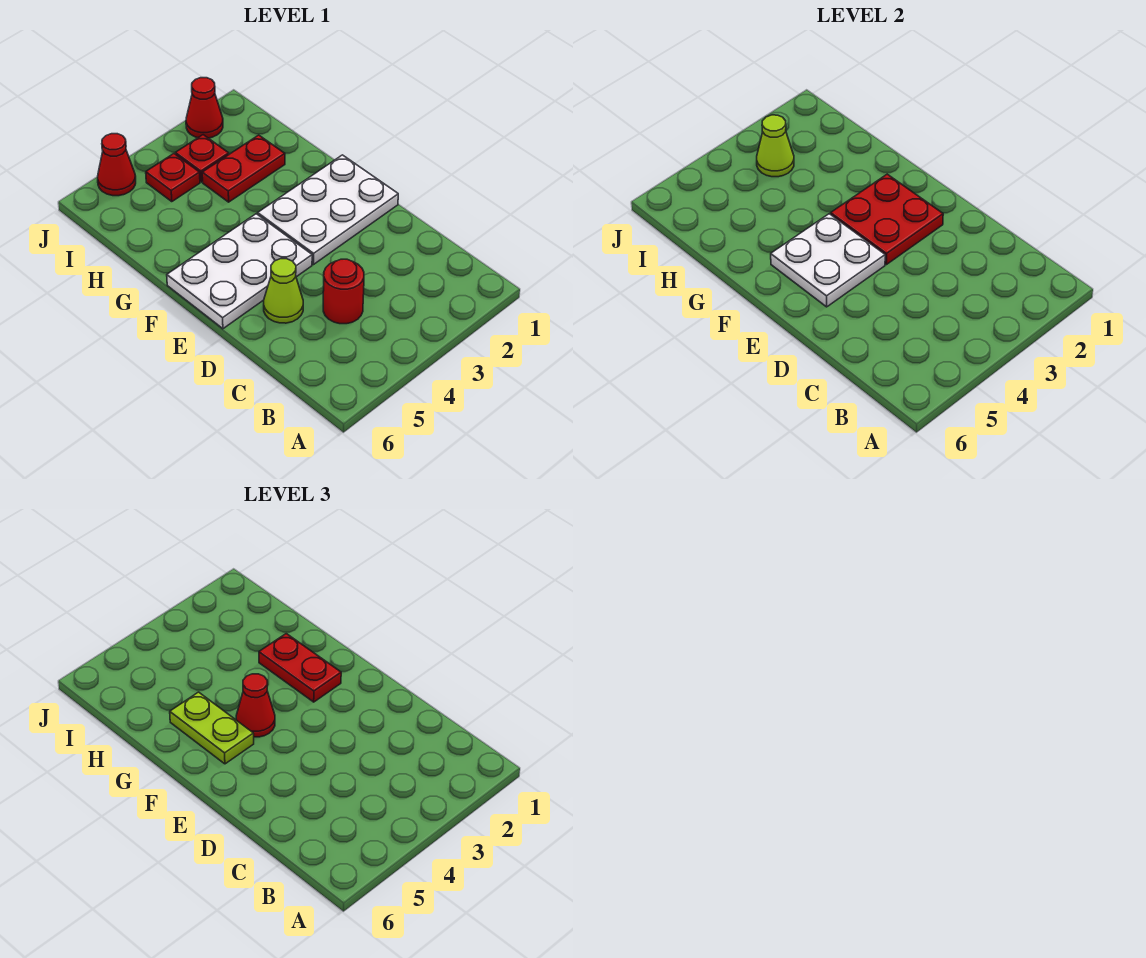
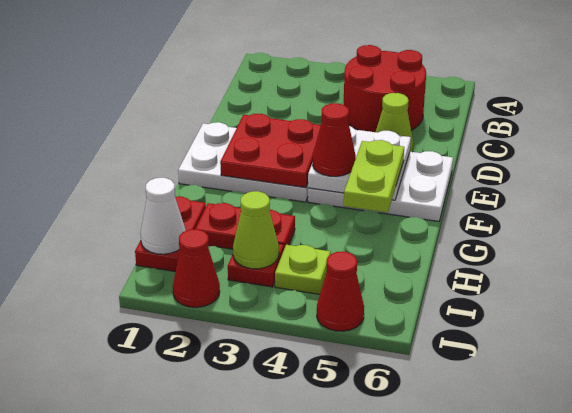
red 1x1 round brick [323,259,364,324] -> red 2x2 round brick [344,45,426,132]
red 1x2 plate [259,634,341,702] -> red 1x2 plate moved to [135,197,206,272]
none -> white 1x1 cone [140,178,186,254]
red 1x1 plate [146,154,200,202] -> lime 1x1 plate [275,245,331,294]

